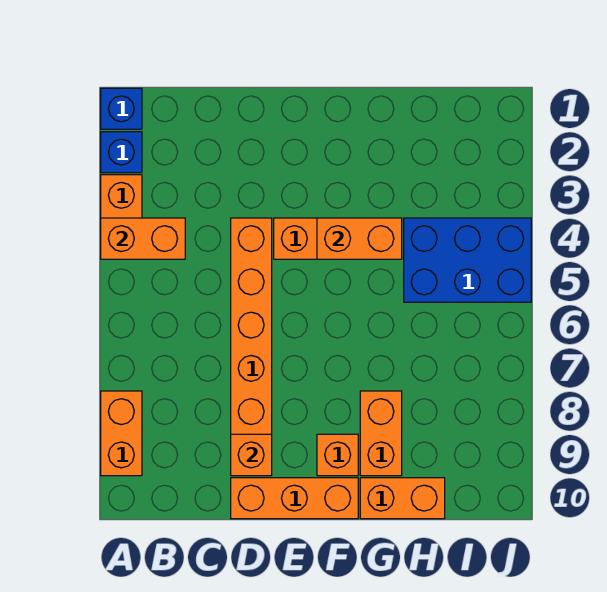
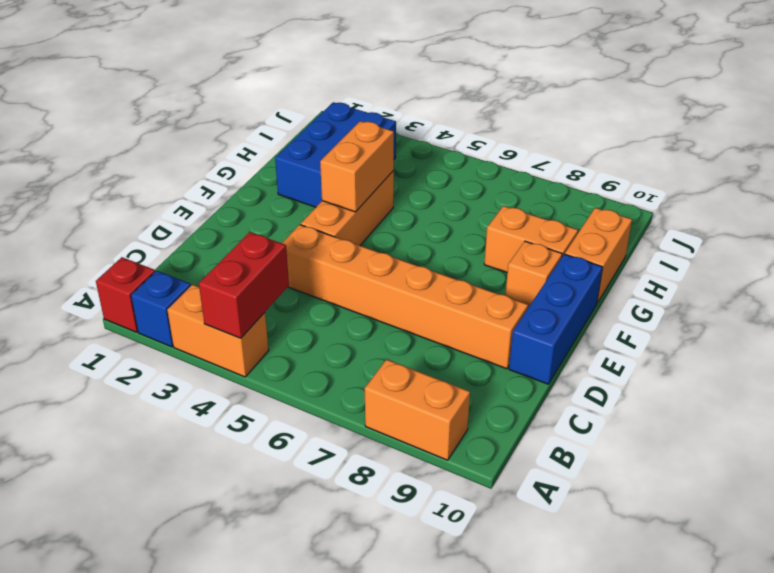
blue 1x1 brick [101,88,142,129] -> red 1x1 brick [96,257,155,332]
orange 1x2 brick [101,218,185,259] -> red 1x2 brick [199,232,289,338]
orange 1x1 brick [231,434,272,476] -> none
orange 1x3 brick [231,478,358,519] -> blue 1x3 brick [509,254,603,384]
blue 2x3 brick [404,218,531,302] -> blue 2x3 brick moved to [275,102,396,207]

